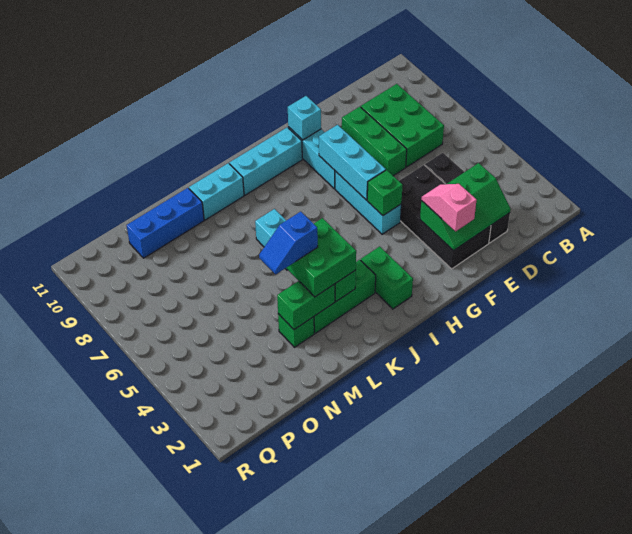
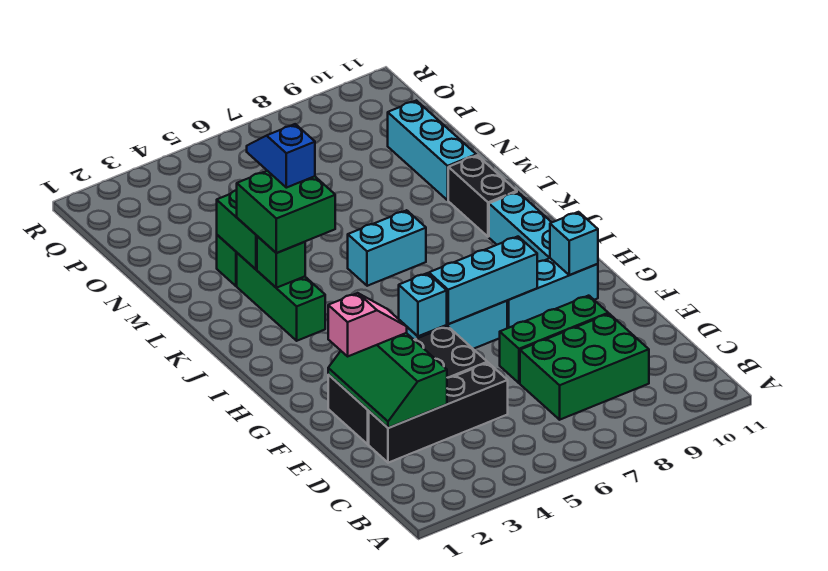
green 1x1 brick [367,170,403,216] -> cyan 1x1 brick [399,273,447,336]
green 1x2 brick [361,246,413,309] -> none
cyan 1x2 brick [189,163,244,220] -> black 1x2 brick [448,155,517,237]
blue 1x3 brick [127,188,204,258] -> cyan 1x3 brick [388,100,476,200]

